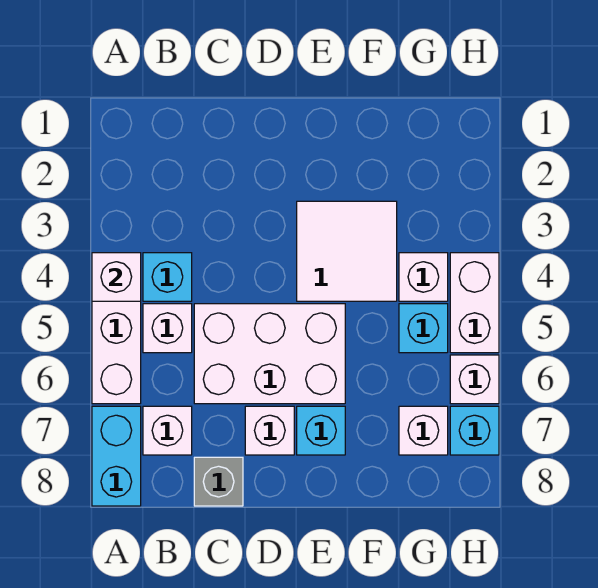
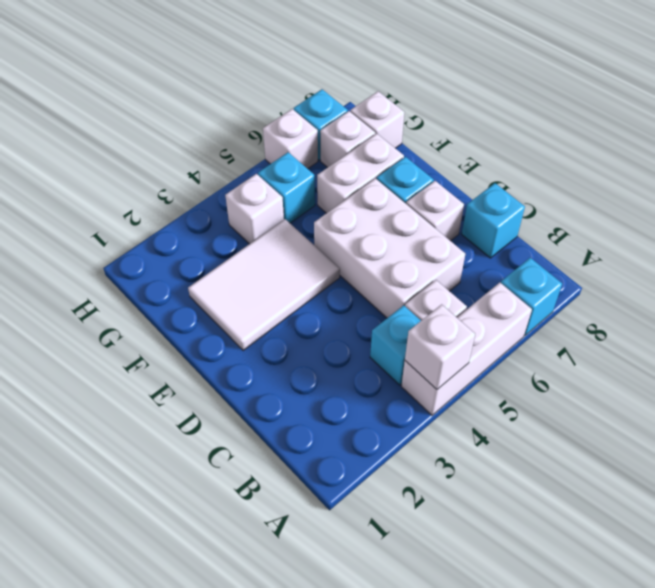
cyan 1x2 brick [92,406,141,506] -> cyan 1x1 brick [501,258,562,336]
white 1x1 brick [143,406,192,455] -> white 1x1 brick moved to [350,91,405,148]
grey 1x1 brick [194,457,243,506] -> cyan 1x1 brick [462,183,525,258]
white 2x2 tile [297,201,397,301] -> white 2x3 tile [188,219,340,350]
white 1x2 brick [450,253,499,353] -> white 1x2 brick moved to [317,134,404,213]

